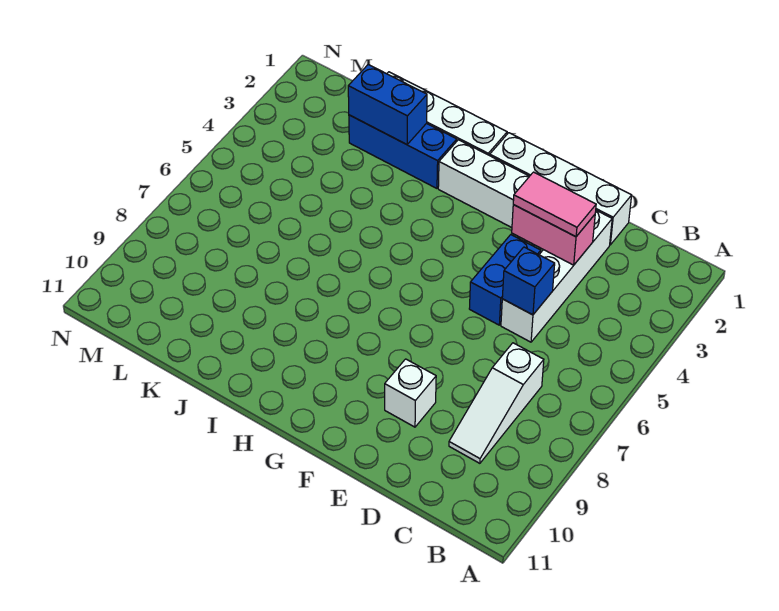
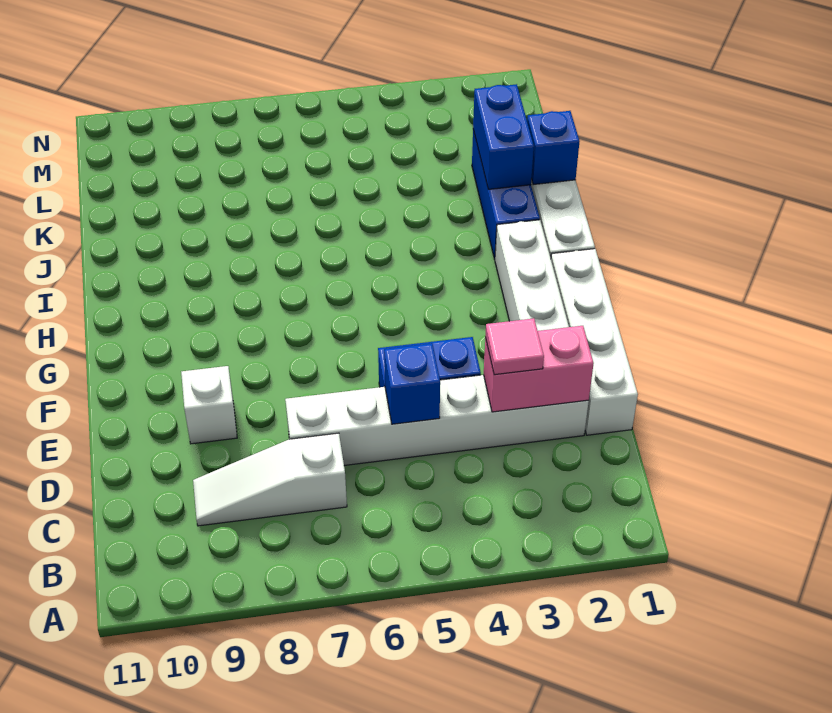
white 1x4 brick [501,210,612,342] -> white 1x6 brick [285,375,589,465]
pink 1x2 brick [512,205,595,265] -> pink 1x2 brick turned to [484,326,594,412]
pink 1x2 tile [513,172,596,237] -> pink 1x1 tile [485,318,544,375]
none -> blue 1x1 brick [527,111,580,185]

